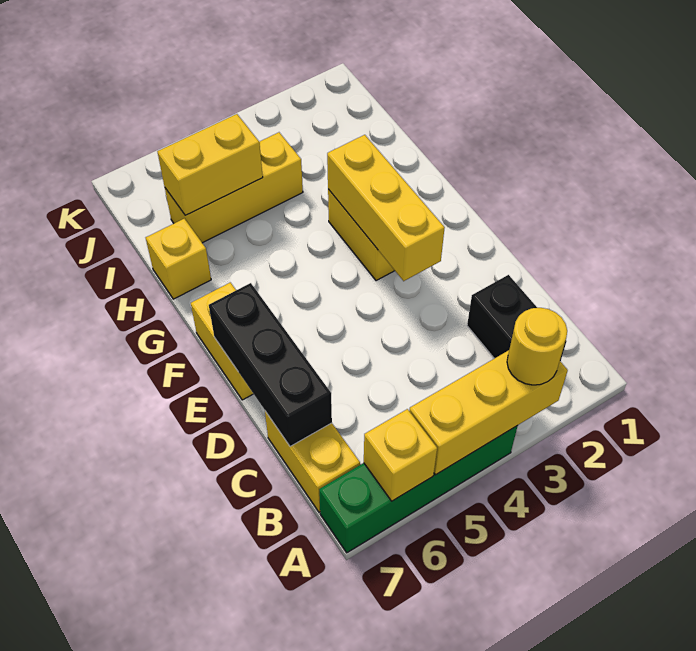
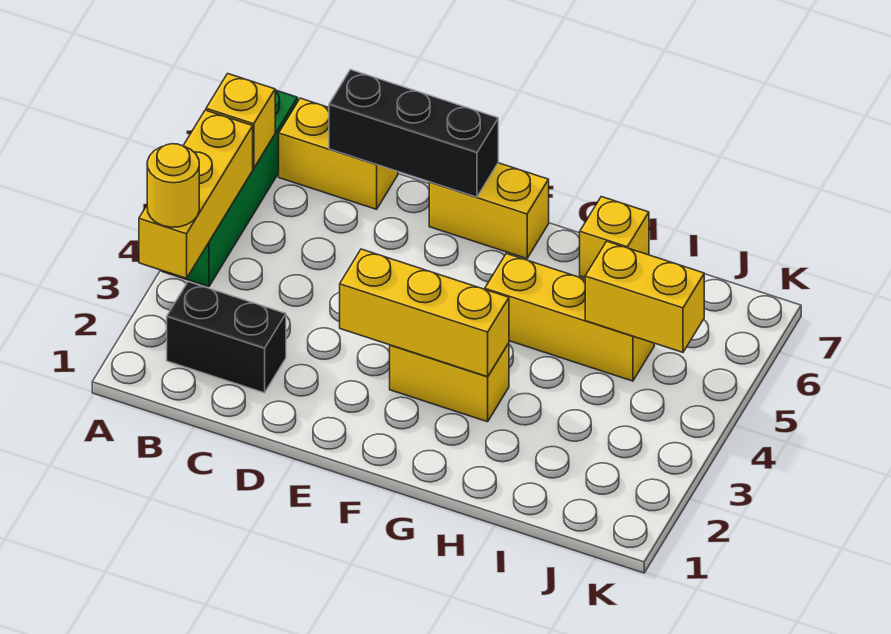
yellow 1x3 brick [165,132,303,243] -> yellow 1x3 brick turned to [485,254,654,381]
yellow 1x2 brick [157,114,263,215] -> yellow 1x2 brick turned to [585,241,704,352]

